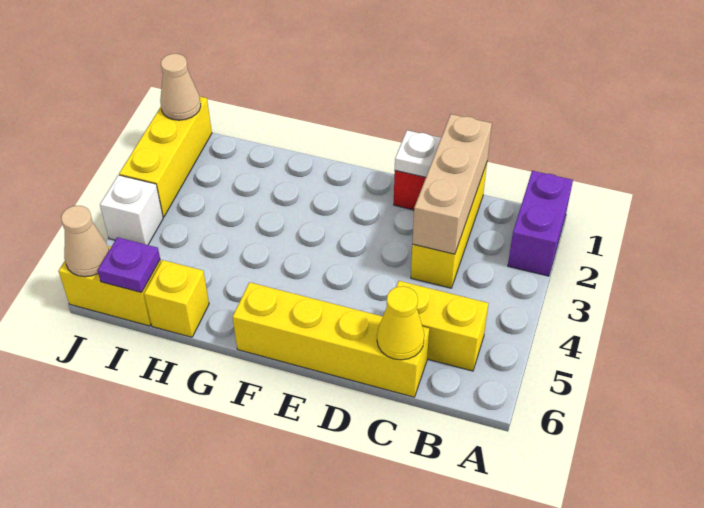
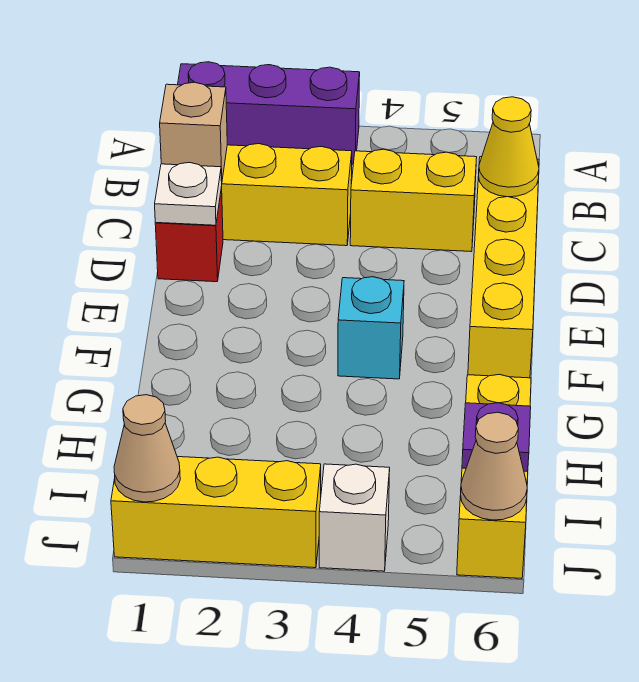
purple 1x2 brick [508,171,573,276] -> purple 1x3 brick [178,62,360,164]
yellow 1x2 brick [396,281,489,371] -> yellow 1x2 brick turned to [350,149,477,252]
tan 1x3 brick [412,114,492,254] -> tan 1x1 brick [160,82,227,181]
none -> cyan 1x1 brick [338,277,404,379]

